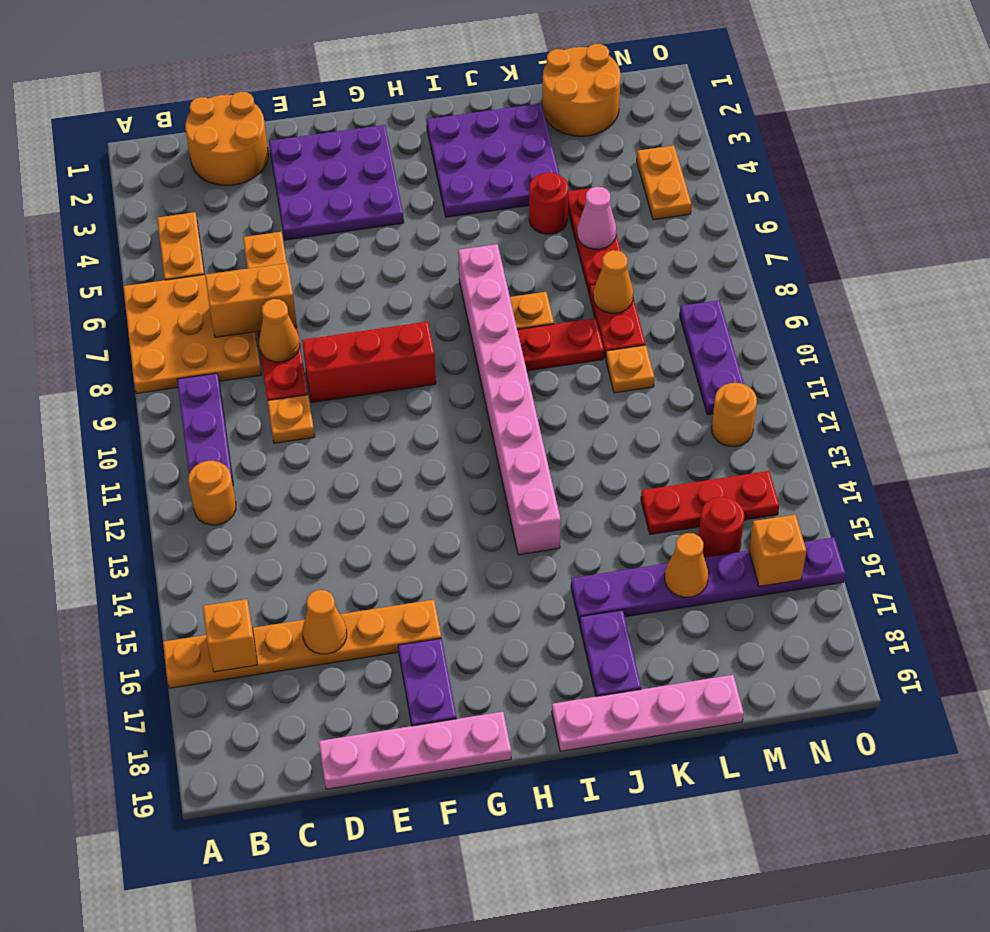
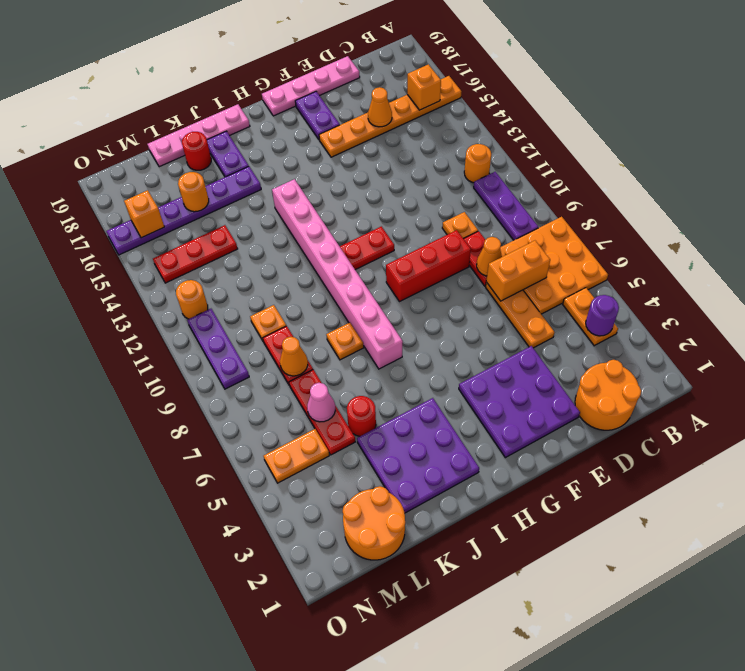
none -> purple 1x1 round brick [586,295,619,336]
red 1x2 plate [517,318,604,371] -> red 1x2 plate moved to [340,226,394,270]
orange 1x1 cone [665,533,708,597] -> orange 1x1 round brick [178,172,209,212]
red 1x1 round brick [699,497,744,557] -> red 1x1 round brick moved to [182,132,211,170]
orange 1x2 plate [637,146,692,220] -> orange 1x2 plate turned to [264,429,329,483]

